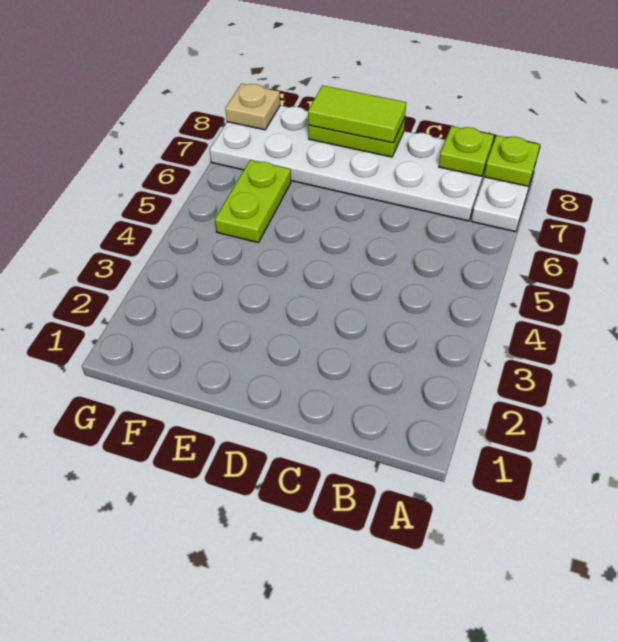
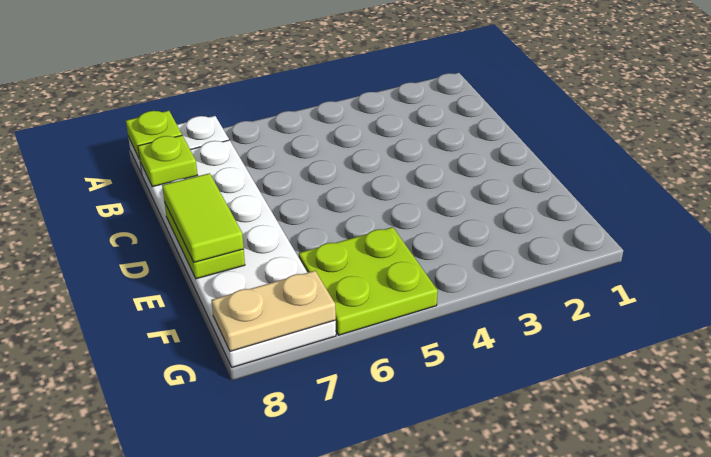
lime 1x2 plate [215,160,291,242] -> lime 2x2 plate [299,227,438,335]
tan 1x1 plate [225,84,280,130] -> tan 1x2 plate [211,271,336,351]

